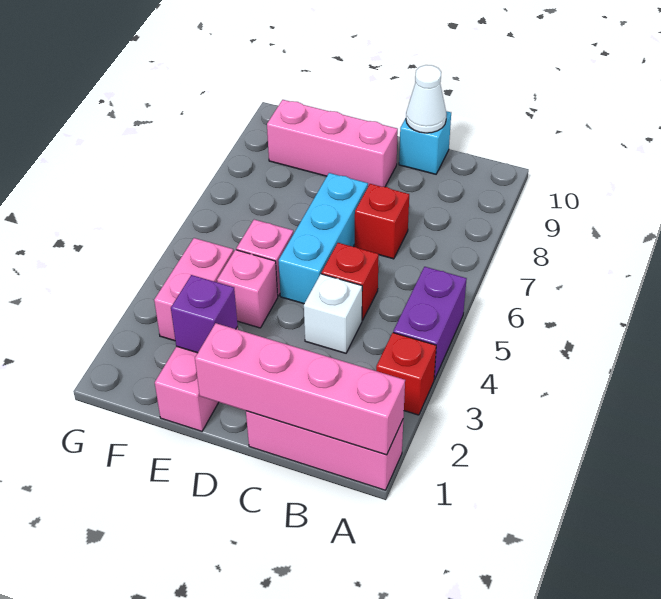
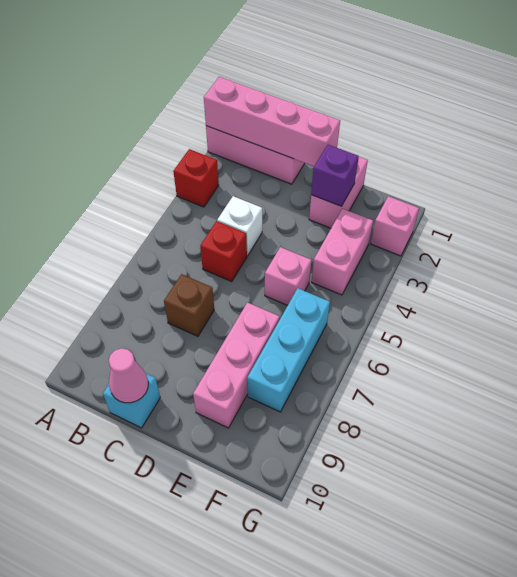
purple 1x2 brick [393,267,467,380] -> none
red 1x1 brick [355,184,409,259] -> brown 1x1 brick [164,274,214,336]
white 1x1 cone [406,65,446,133] -> pink 1x1 cone [109,348,148,403]
cyan 1x3 brick [279,173,368,304] -> cyan 1x3 brick moved to [247,288,330,412]
pink 1x3 brick [267,100,398,187] -> pink 1x3 brick turned to [193,303,280,428]
pink 1x1 brick [217,250,278,328] -> pink 1x1 brick moved to [371,196,419,256]

